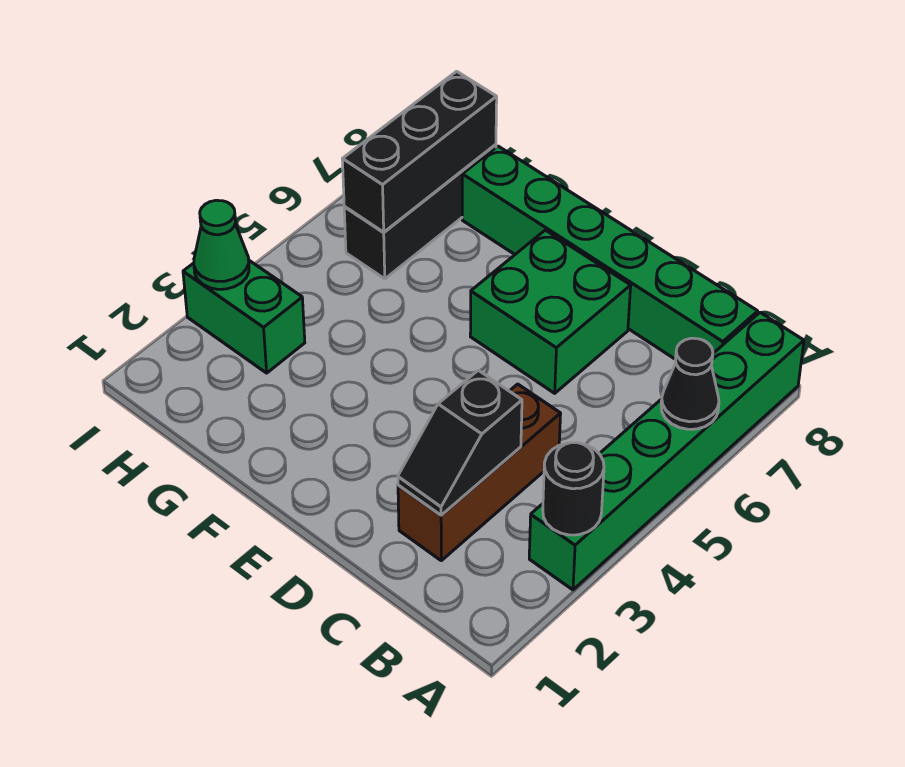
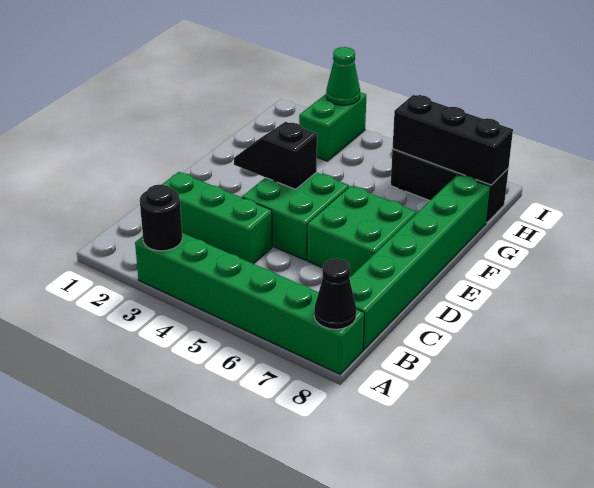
black 1x1 cone [661,338,719,429] -> black 1x1 cone moved to [314,259,357,329]
brown 1x3 brick [398,384,561,561] -> green 1x3 brick [162,172,272,264]
black 1x2 slope [398,370,522,515] -> black 1x2 slope moved to [234,122,317,189]
none -> green 2x2 brick [242,172,349,260]

